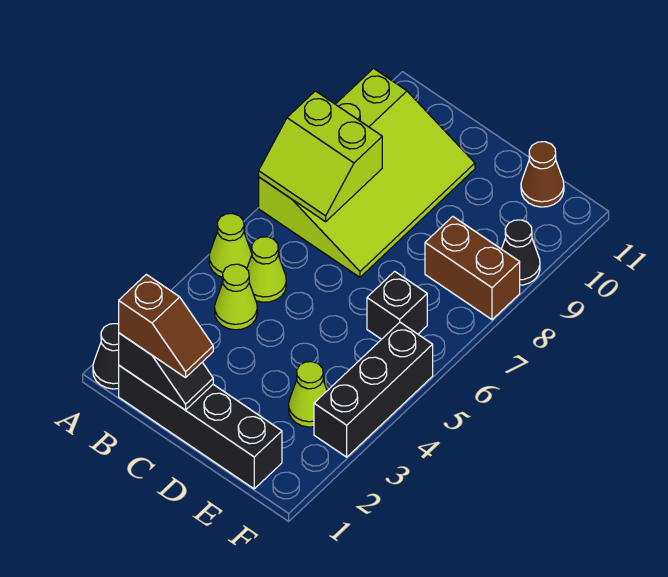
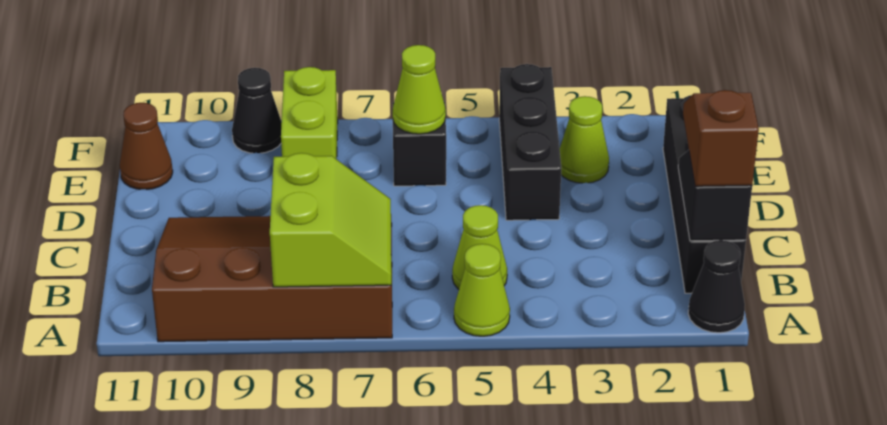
lime 3x4 slope [259,68,475,277] -> brown 3x4 slope [152,216,392,342]
lime 1x1 cone [215,264,257,330] -> lime 1x1 cone moved to [393,45,446,134]
brown 1x2 brick [425,217,520,320] -> lime 1x2 brick [281,67,338,159]
black 1x3 brick [314,322,433,457] -> black 1x3 brick turned to [499,64,561,220]

